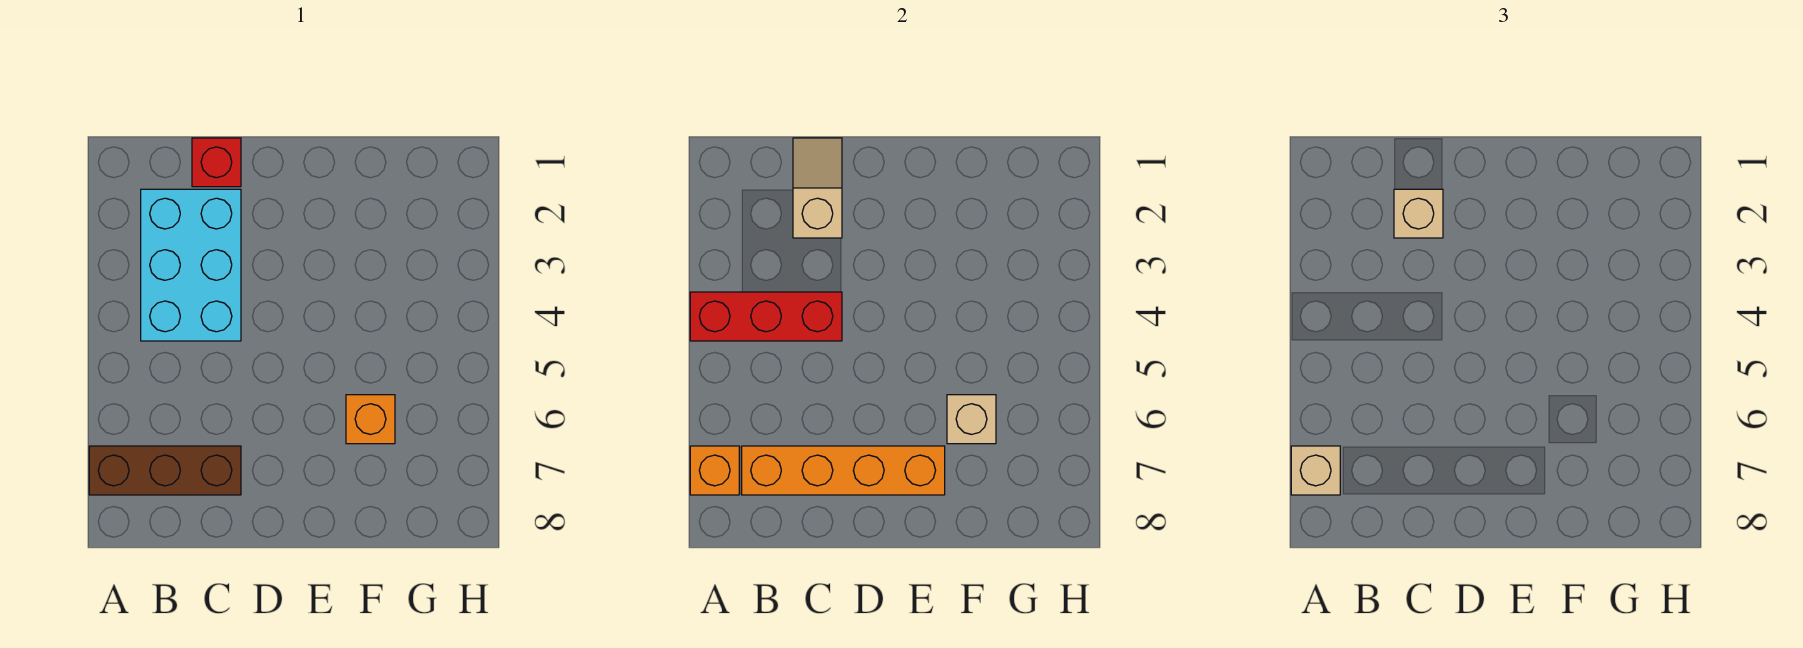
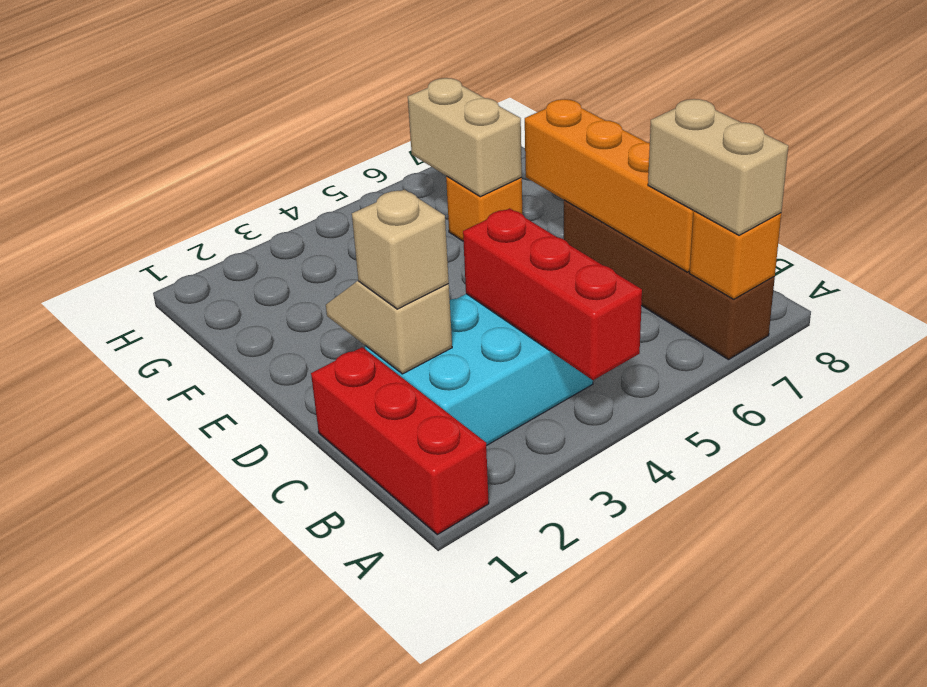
brown 1x3 brick [89,446,241,495] -> brown 1x4 brick [564,200,775,360]
tan 1x1 brick [1291,446,1340,495] -> tan 1x2 brick [648,99,788,235]
red 1x1 brick [192,138,241,187] -> red 1x3 brick [311,347,489,535]
tan 1x2 slope [793,138,842,238] -> tan 1x2 slope turned to [326,281,452,374]
tan 1x1 brick [947,395,996,444] -> tan 1x2 brick [408,78,522,197]

